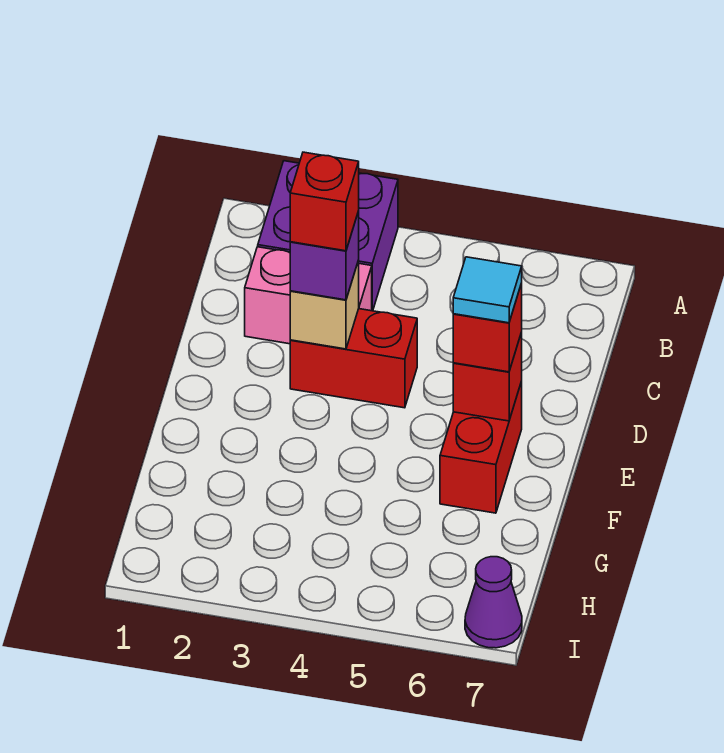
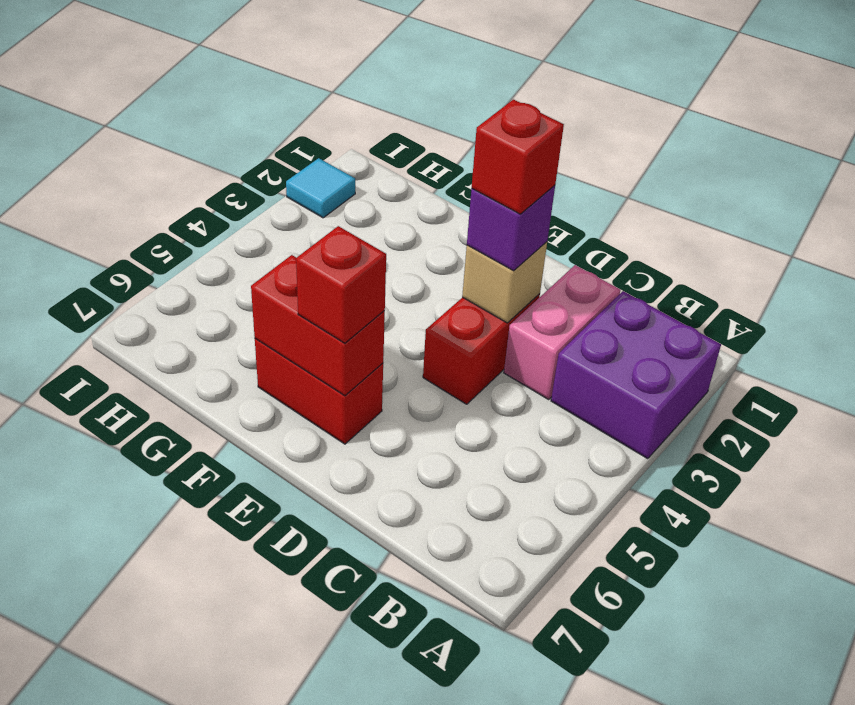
red 1x1 brick [453,332,522,421] -> red 1x2 brick [251,255,385,396]
cyan 1x1 tile [453,257,522,323] -> cyan 1x1 tile moved to [286,158,355,218]
purple 1x1 cone [465,557,522,648] -> none

